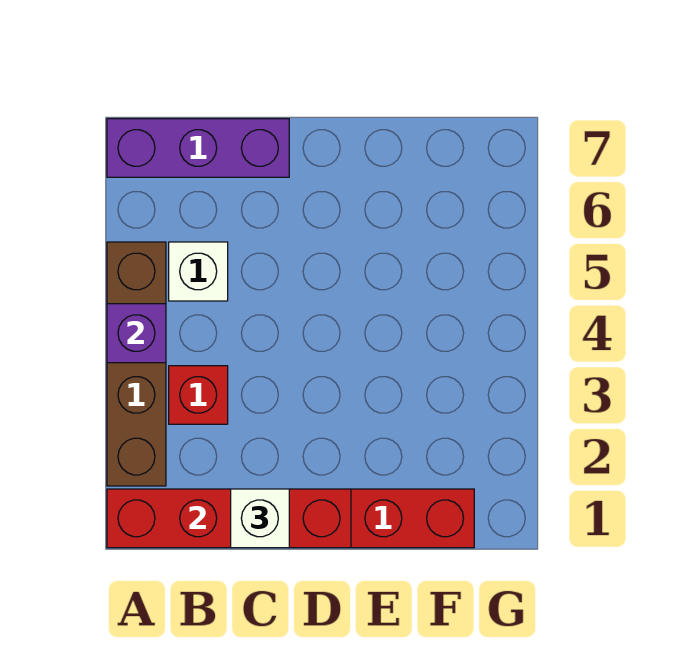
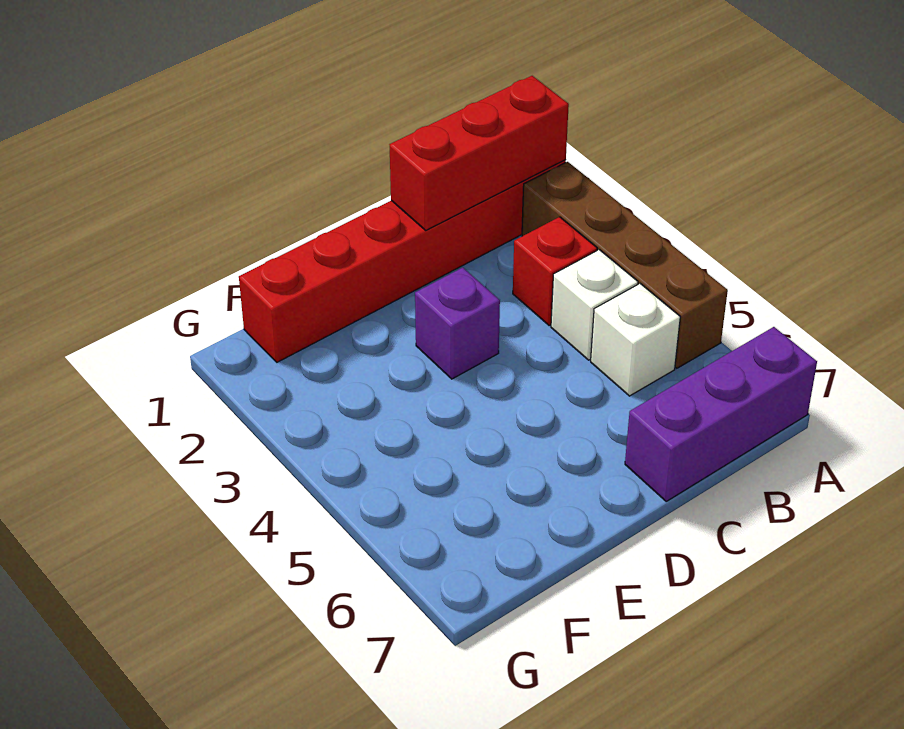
red 1x4 brick [107,489,351,548] -> red 1x3 brick [389,76,569,230]
purple 1x1 brick [107,304,166,363] -> purple 1x1 brick moved to [415,268,500,379]
white 1x1 brick [231,489,289,548] -> white 1x1 brick moved to [551,250,638,360]

